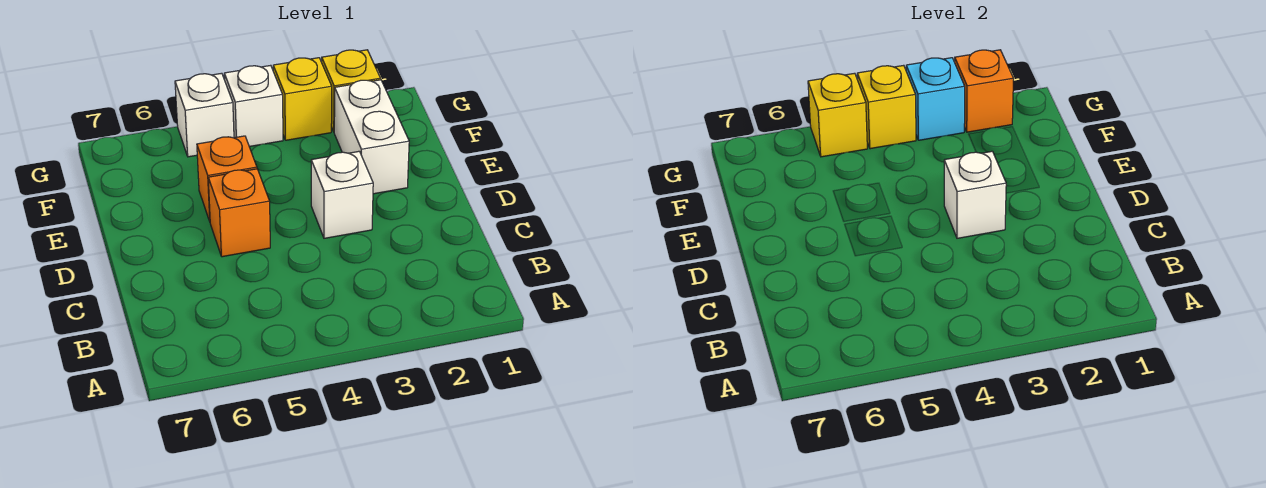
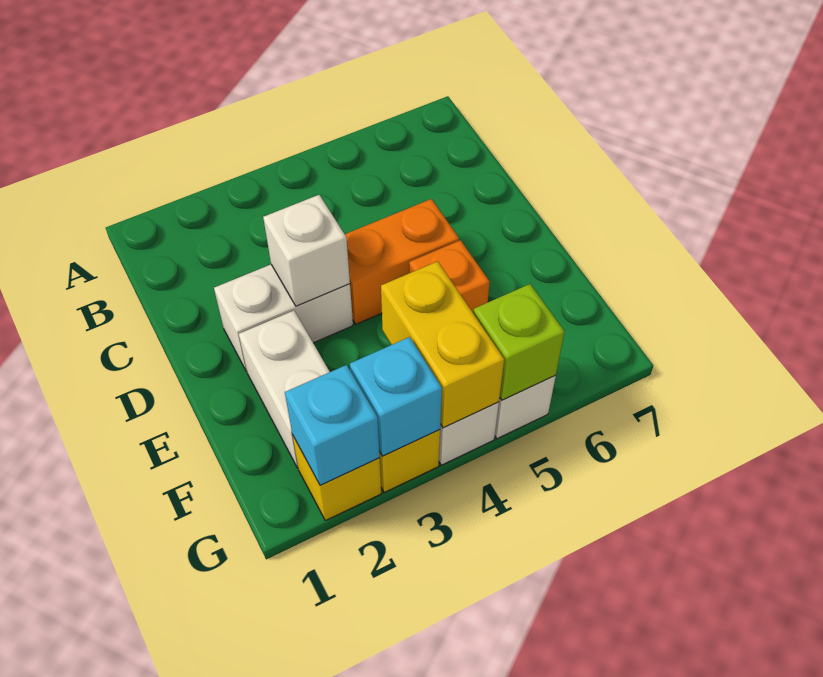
white 1x1 brick [311,151,373,238] -> white 1x2 brick [214,265,353,372]
orange 1x1 brick [208,169,270,257] -> orange 1x2 brick [345,199,459,324]
orange 1x1 brick [955,50,1014,132] -> cyan 1x1 brick [285,365,380,485]
yellow 1x1 brick [857,65,916,149] -> yellow 1x2 brick [381,261,504,428]
yellow 1x1 brick [808,73,867,157] -> lime 1x1 brick [473,284,565,400]

